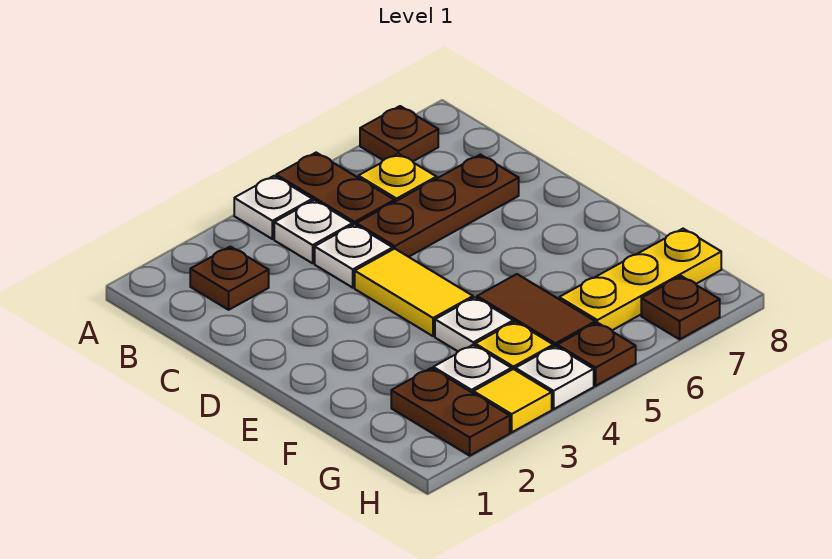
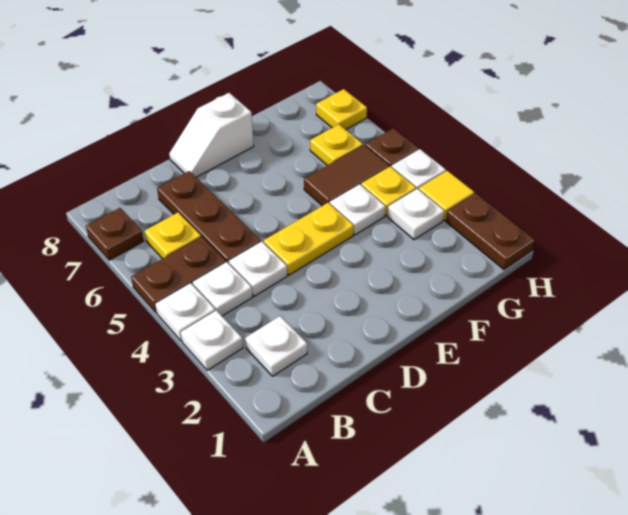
none -> white 1x1 plate [181,310,243,370]
brown 1x1 plate [190,247,269,310] -> white 1x1 plate [245,316,307,376]
yellow 1x2 tile [355,249,473,336] -> yellow 1x2 plate [264,203,354,275]
none -> white 1x2 slope [169,93,254,177]
brown 1x2 plate [391,368,510,456] -> brown 1x2 plate turned to [446,193,535,269]
yellow 1x3 plate [559,229,721,330] -> yellow 1x1 plate [310,124,363,165]
brown 1x1 plate [641,276,720,339] -> yellow 1x1 plate [316,89,367,129]

